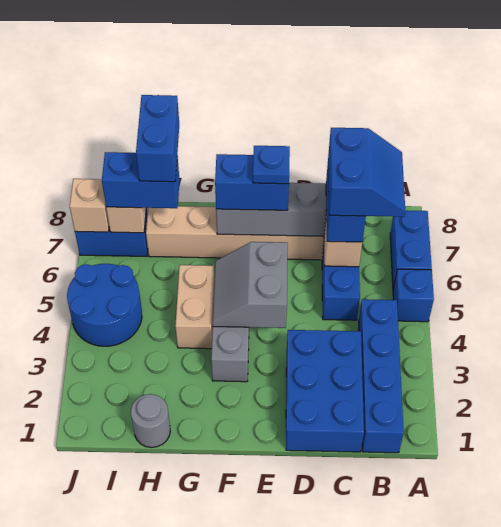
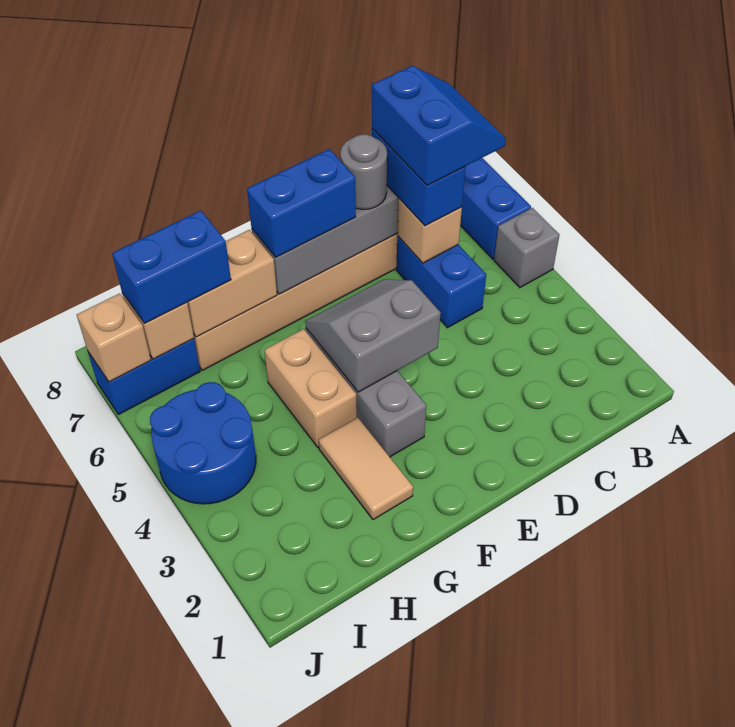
blue 1x1 brick [393,269,434,322] -> grey 1x1 brick [494,208,560,288]
blue 1x4 brick [359,299,404,453] -> none
blue 2x3 brick [286,330,364,452] -> none
grey 2x2 slope [213,242,288,328] -> grey 2x2 slope turned to [305,280,440,392]
blue 1x1 plate [253,146,290,184] -> none
none -> tan 1x2 tile [319,418,413,520]
none -> tan 1x2 brick [187,230,277,337]
grey 1x1 round brick [131,394,170,447] -> grey 1x1 round brick moved to [340,134,387,209]
blue 1x2 brick [136,95,179,182] -> none

